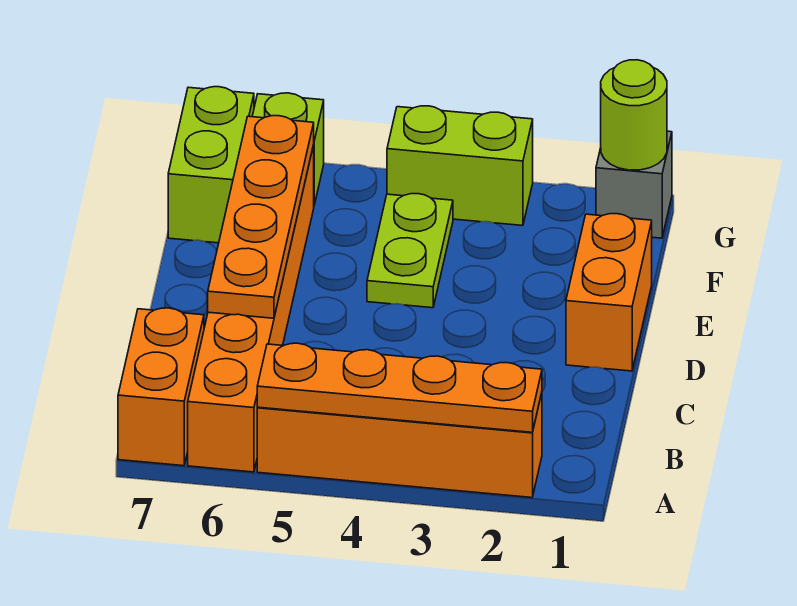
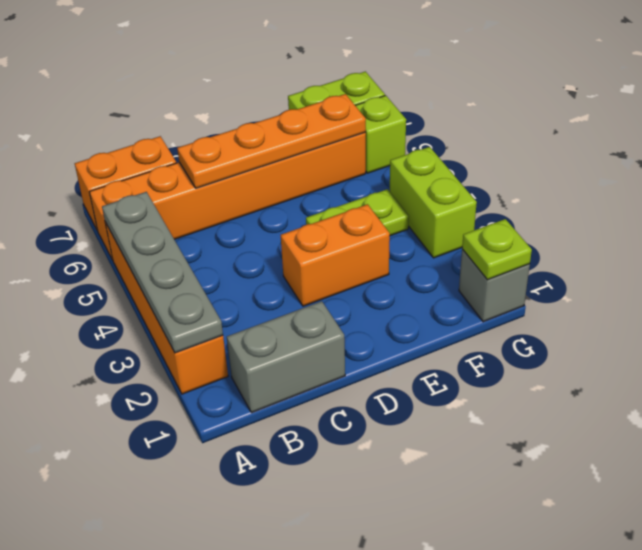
orange 1x4 plate [257,343,542,432] -> grey 1x4 plate [102,192,223,353]
none -> grey 1x2 brick [227,301,345,413]
orange 1x2 brick [566,214,652,371] -> orange 1x2 brick moved to [281,204,390,306]
lime 1x1 round brick [601,60,667,170] -> lime 1x1 plate [462,219,532,280]

